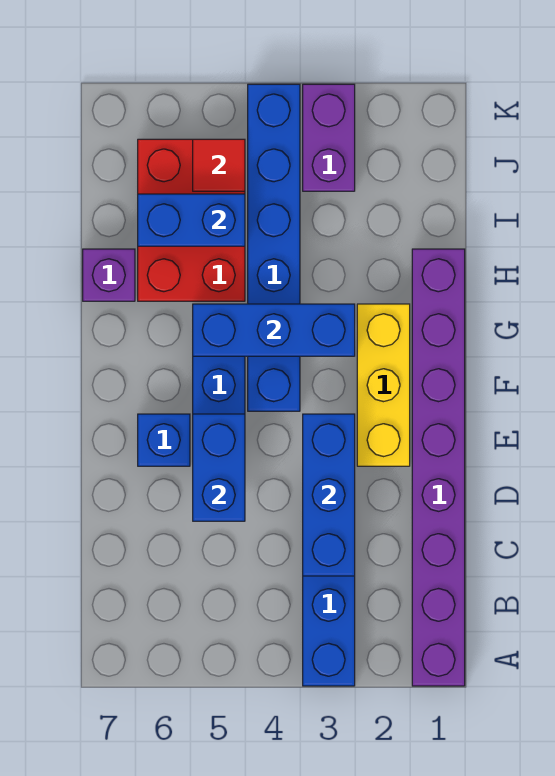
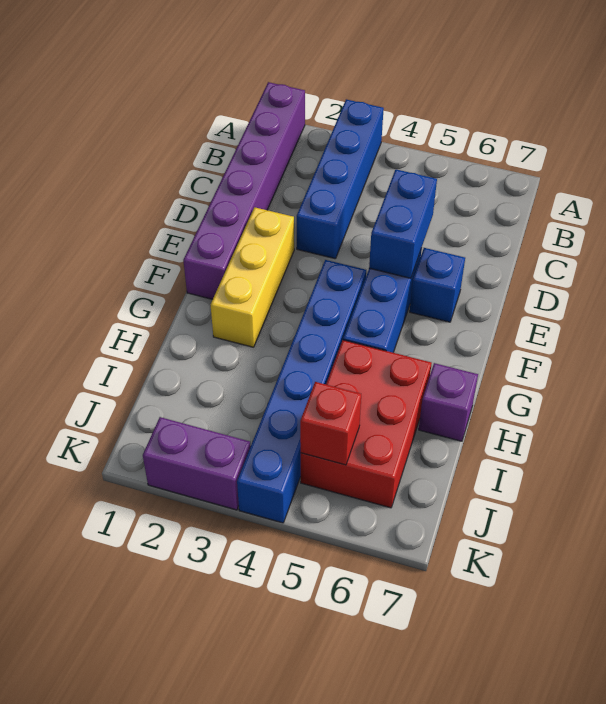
purple 1x8 brick [412,249,465,686] -> purple 1x6 brick [183,82,305,299]
blue 1x3 brick [303,414,355,576] -> none
blue 1x3 brick [193,304,355,356] -> none
blue 1x2 brick [138,194,245,246] -> none
purple 1x2 brick [303,84,355,191] -> purple 1x2 brick turned to [143,417,251,510]
red 1x1 tile [193,139,245,191] -> red 1x1 brick [300,382,361,465]

